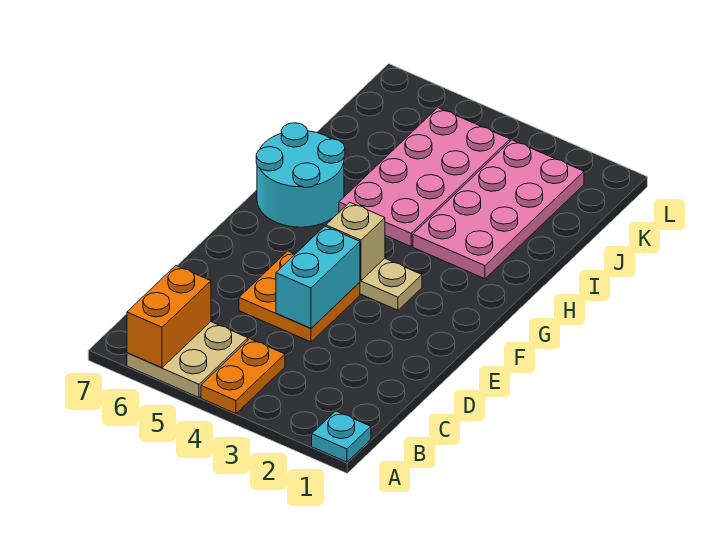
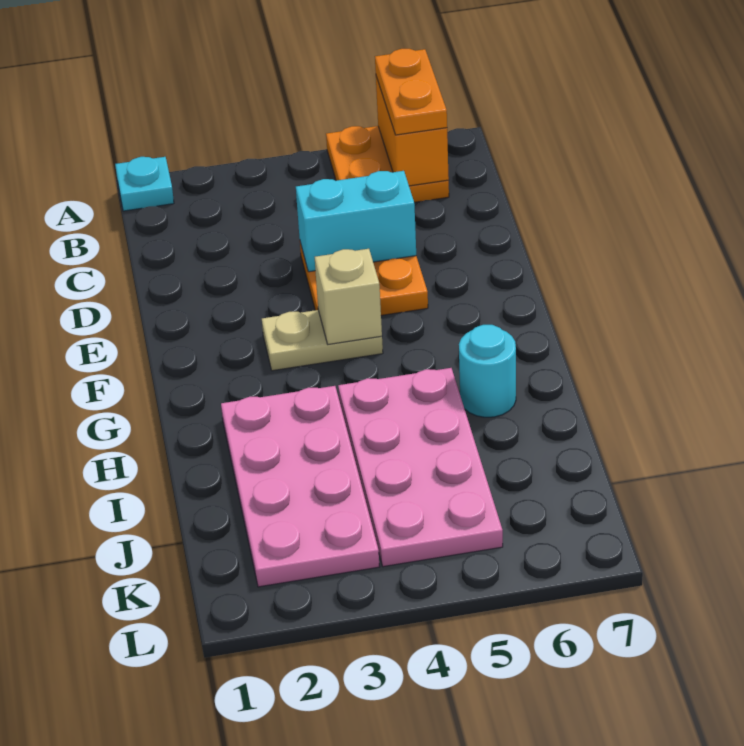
orange 1x2 plate [201,339,285,414] -> orange 1x2 plate moved to [375,49,447,135]
tan 2x2 plate [127,322,248,397] -> orange 2x2 plate [326,126,449,202]
cyan 1x2 brick [276,226,360,328] -> cyan 1x2 brick turned to [296,171,416,272]
cyan 2x2 round brick [256,123,345,227] -> cyan 1x1 round brick [459,325,516,417]

